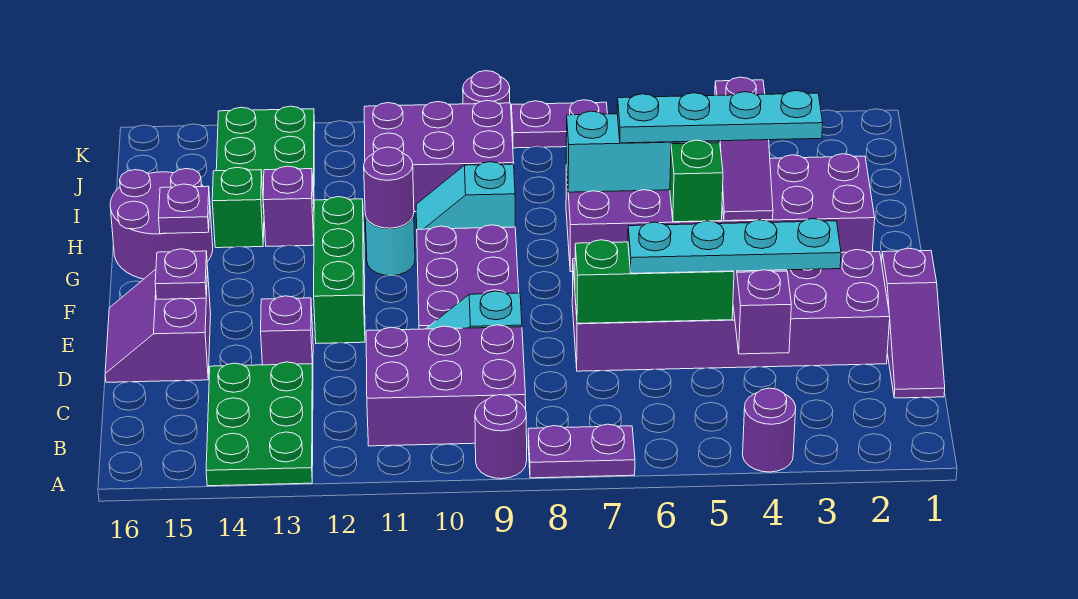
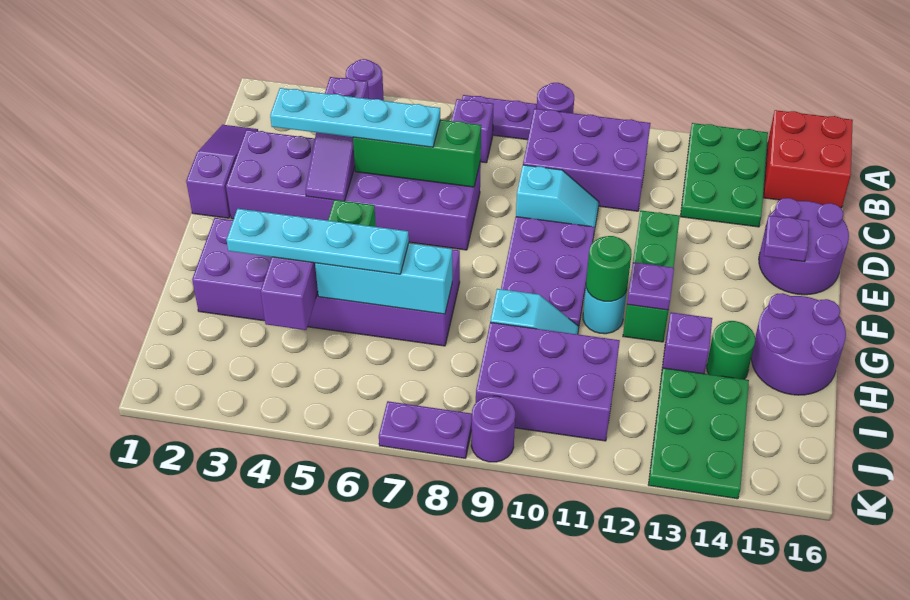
none -> red 2x2 brick [763,110,853,208]
purple 1x1 brick [261,296,313,368] -> purple 1x1 brick moved to [451,99,494,163]
purple 2x2 slope [105,267,211,382] -> purple 2x2 round brick [759,198,849,295]
purple 1x1 round brick [364,147,414,228] -> green 1x1 round brick [586,236,632,301]
purple 1x1 plate [159,184,210,234] -> purple 1x1 plate moved to [627,262,674,310]
green 1x1 brick [212,167,264,248] -> green 1x1 round brick [707,321,755,379]

